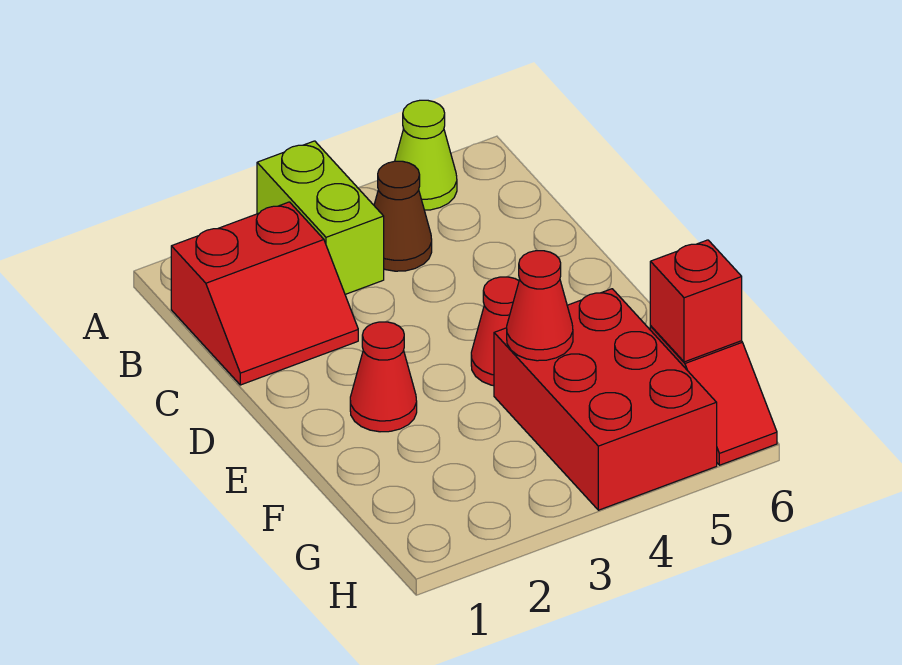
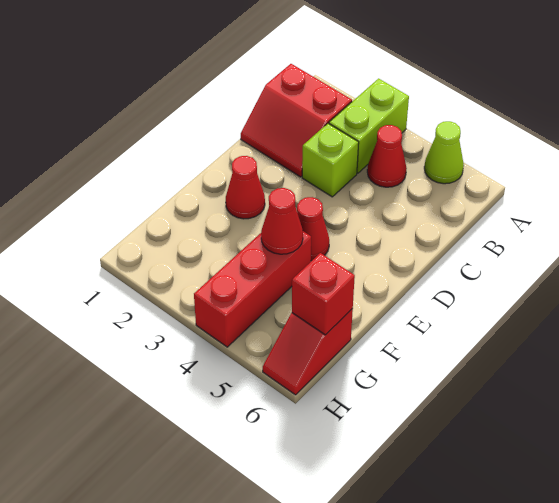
brown 1x1 cone [374,161,432,271] -> red 1x1 cone [367,125,407,187]
none -> lime 1x1 brick [302,123,359,197]
red 2x3 brick [494,289,717,510] -> red 1x3 brick [194,231,311,347]

